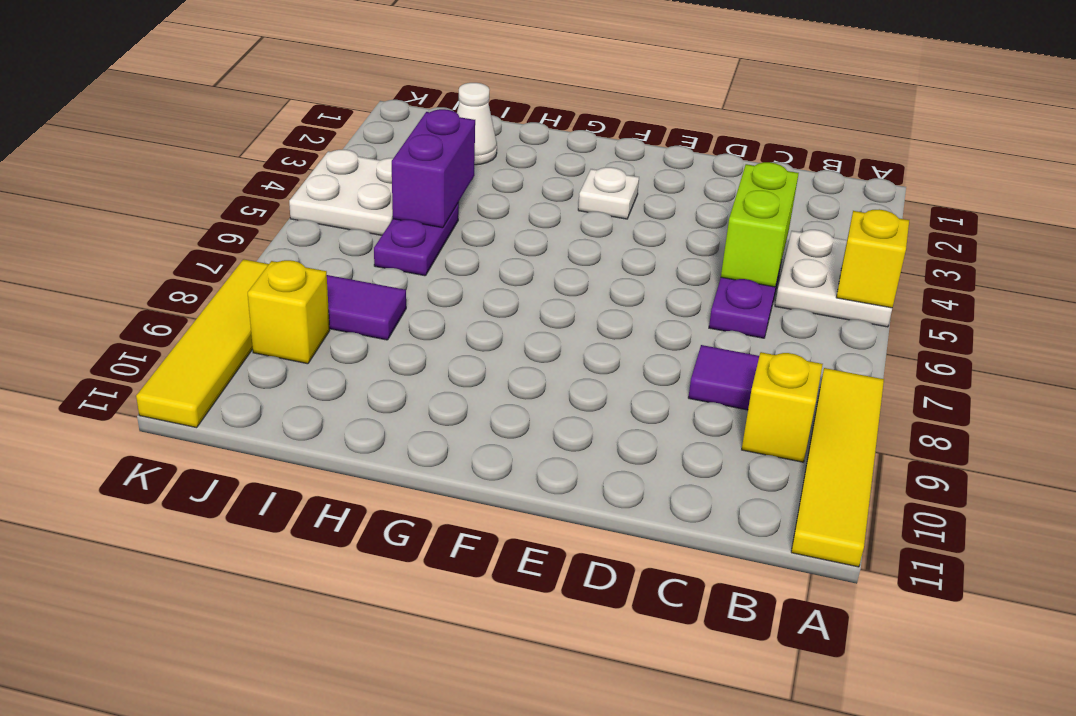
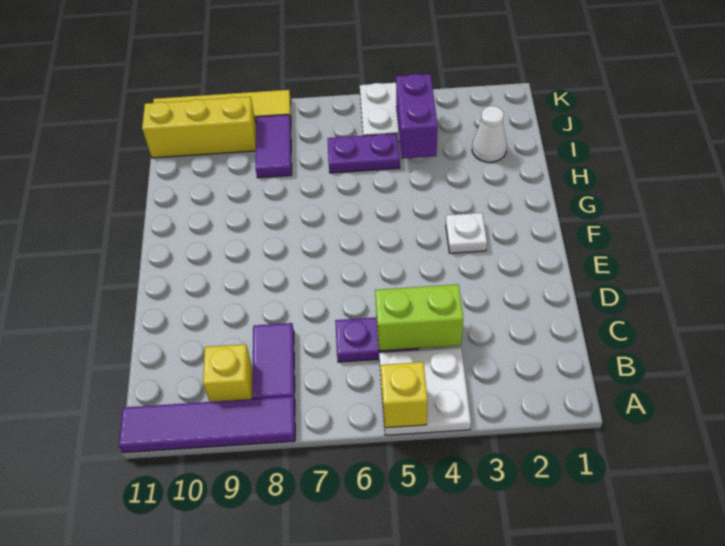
yellow 1x4 tile [791,368,884,567] -> purple 1x4 tile [119,396,295,453]
purple 1x2 brick [392,109,475,228] -> purple 1x2 brick turned to [396,74,438,159]
yellow 1x1 brick [248,260,330,364] -> yellow 1x3 brick [142,97,256,158]

